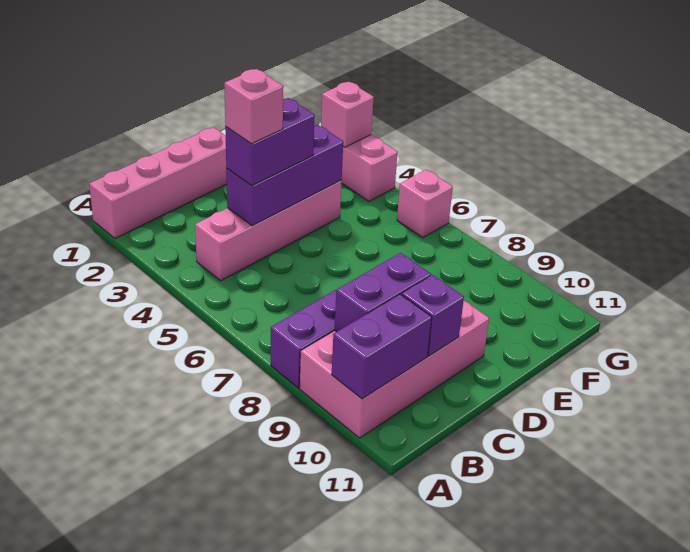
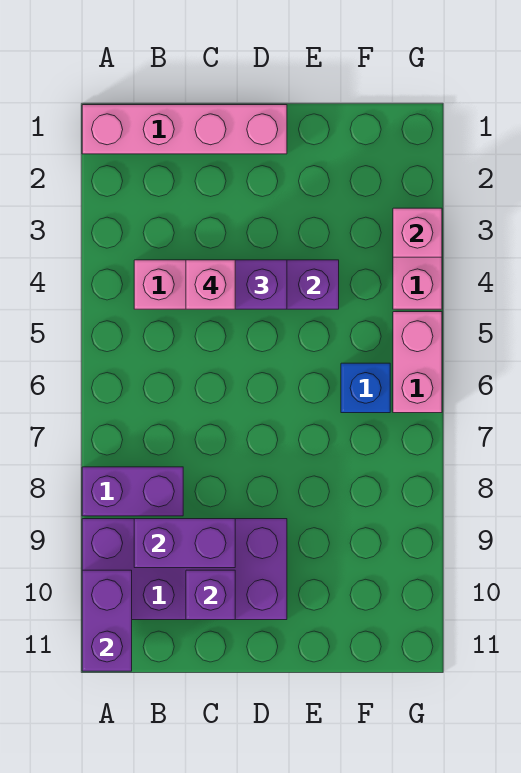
pink 2x4 brick [300,301,489,438] -> purple 2x4 brick [82,519,287,620]
purple 1x2 brick [332,294,432,399] -> purple 1x2 brick turned to [82,570,132,671]
none -> blue 1x1 brick [341,363,390,413]
pink 1x1 brick [397,170,453,238] -> pink 1x2 brick [393,312,442,413]

